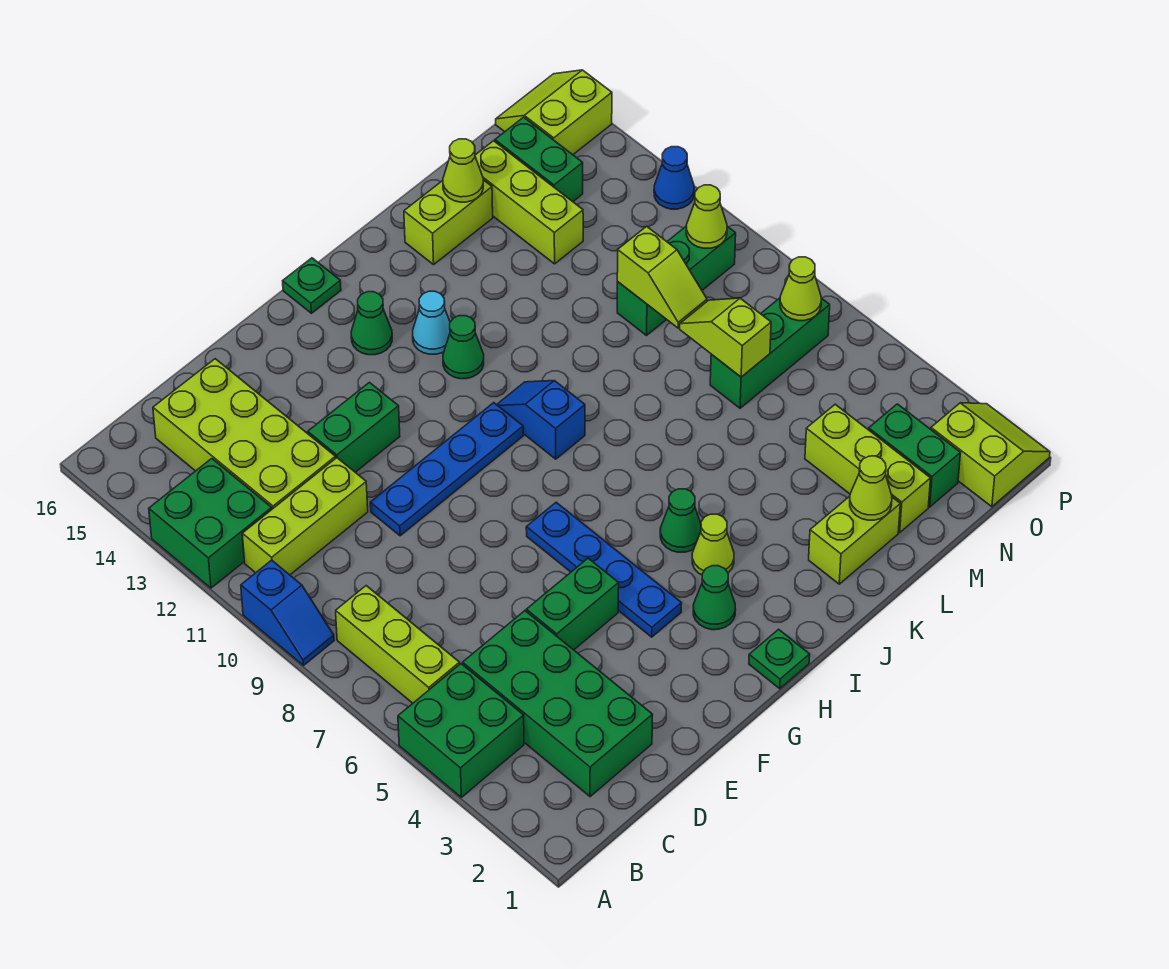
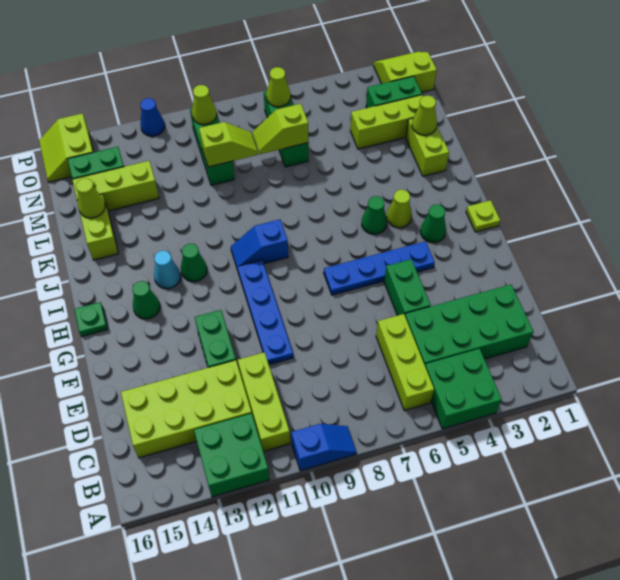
lime 1x3 brick [336,586,460,703] -> lime 1x3 brick turned to [376,314,434,410]
green 1x1 plate [749,629,810,689] -> lime 1x1 plate [466,200,500,232]

